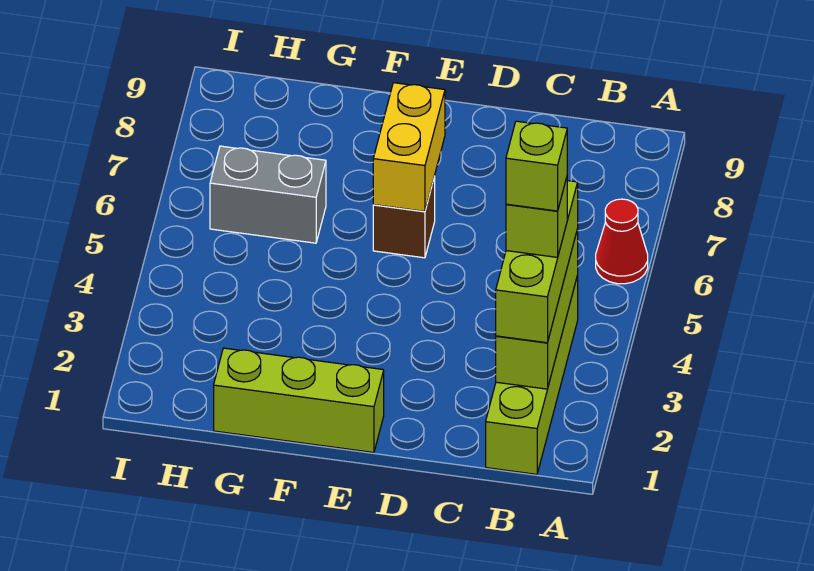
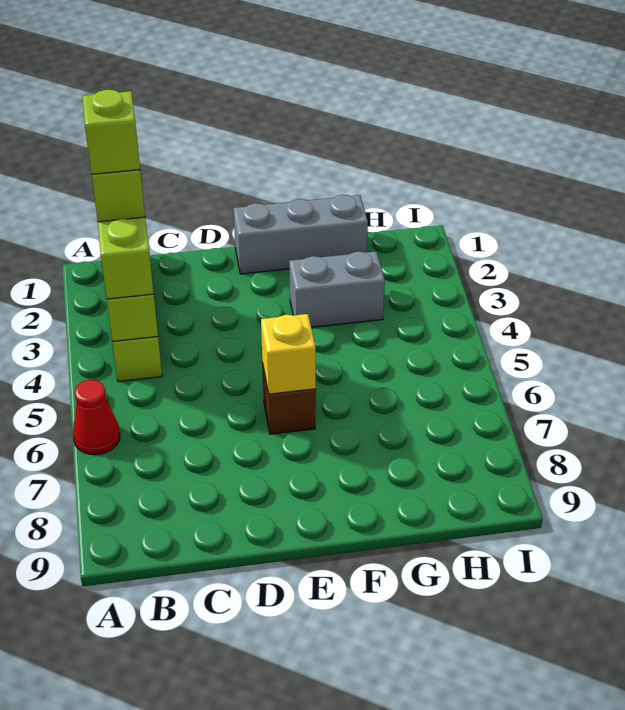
lime 1x3 brick [214,348,384,453] -> grey 1x3 brick [233,195,368,274]
yellow 1x2 brick [373,83,445,211] -> yellow 1x1 brick [261,314,316,394]
grey 1x2 brick [210,146,326,243] -> grey 1x2 brick moved to [289,251,385,327]

